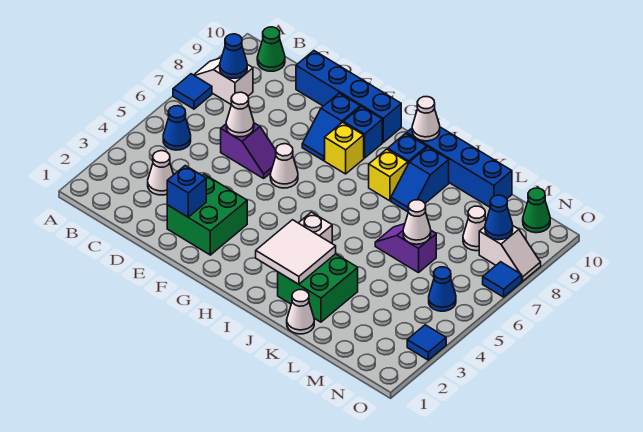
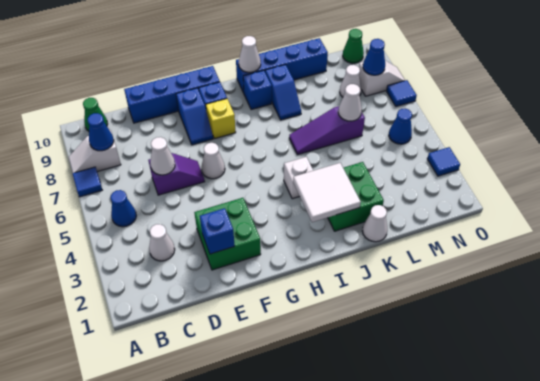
yellow 1x1 brick [369,149,408,201] -> none
purple 1x2 slope [375,224,436,273] -> purple 1x3 slope [289,106,365,155]

